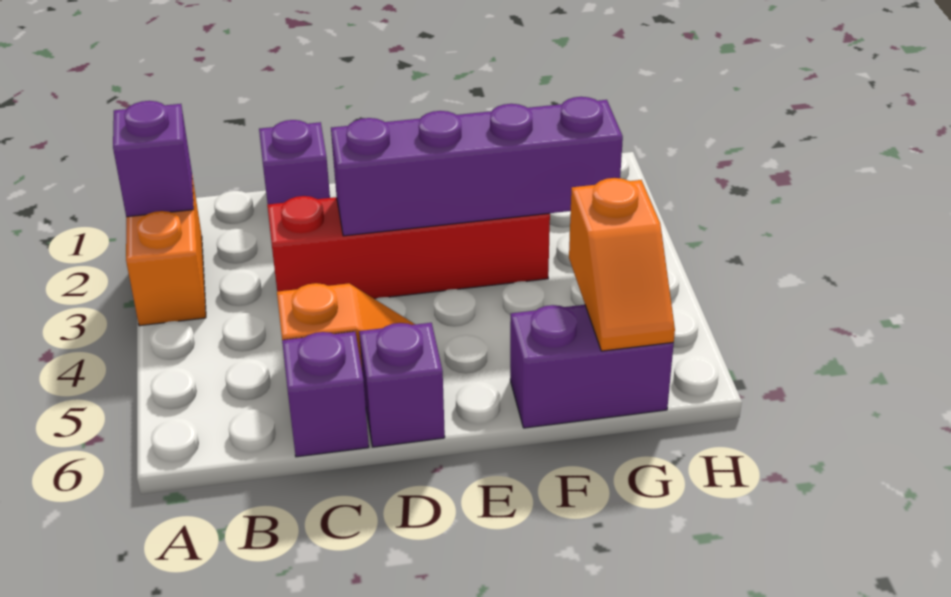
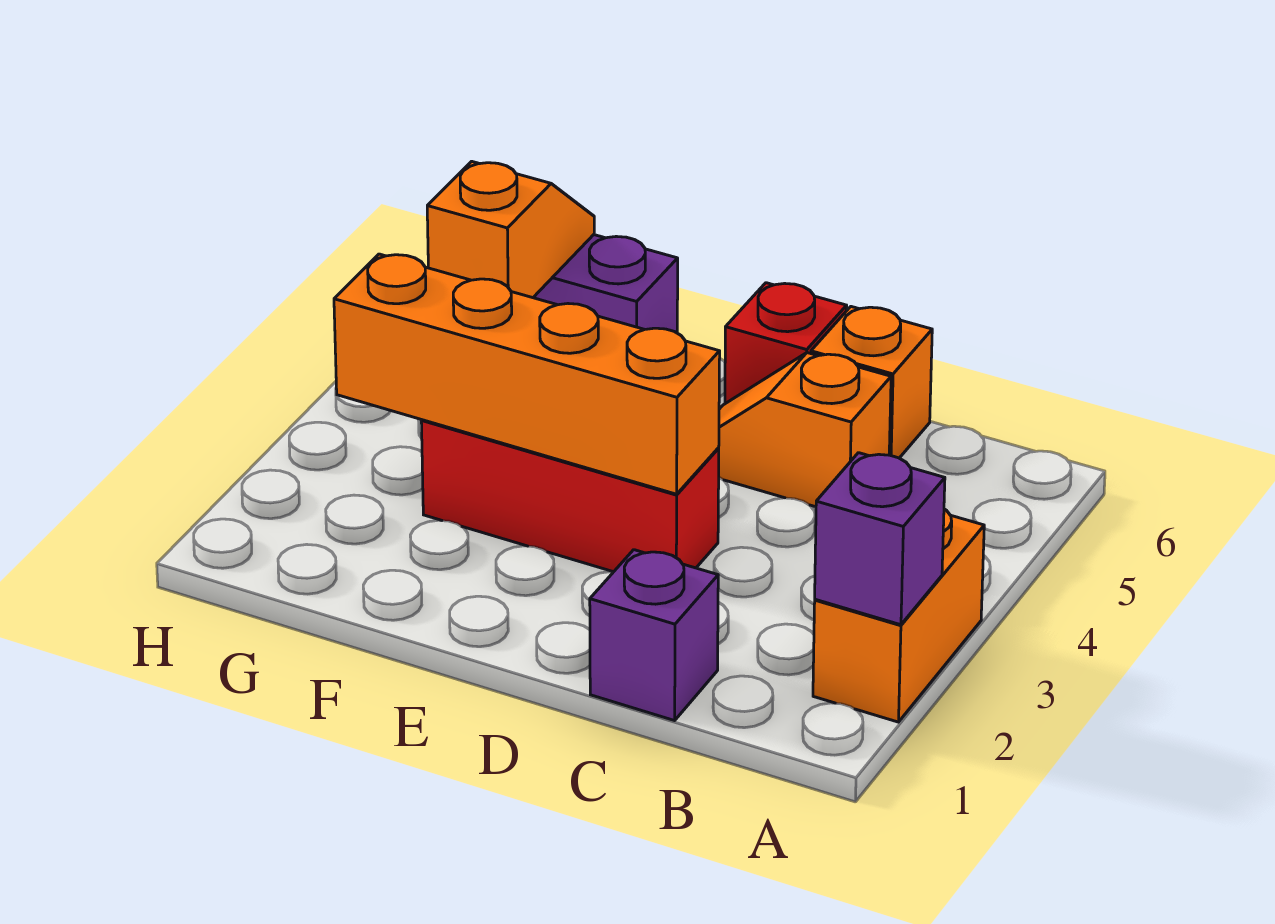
red 1x4 brick [267,196,550,299] -> red 1x3 brick [421,420,719,572]
purple 1x1 brick [282,332,369,457] -> orange 1x1 brick [811,307,932,458]
purple 1x4 brick [331,97,623,236] -> orange 1x4 brick [334,254,720,494]
purple 1x1 brick [359,323,445,447] -> red 1x1 brick [725,283,847,404]

